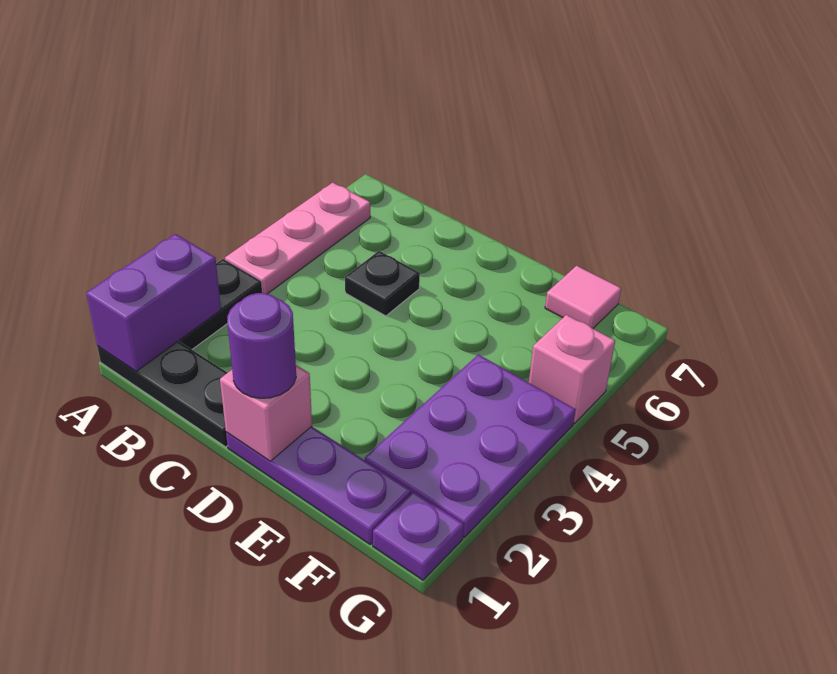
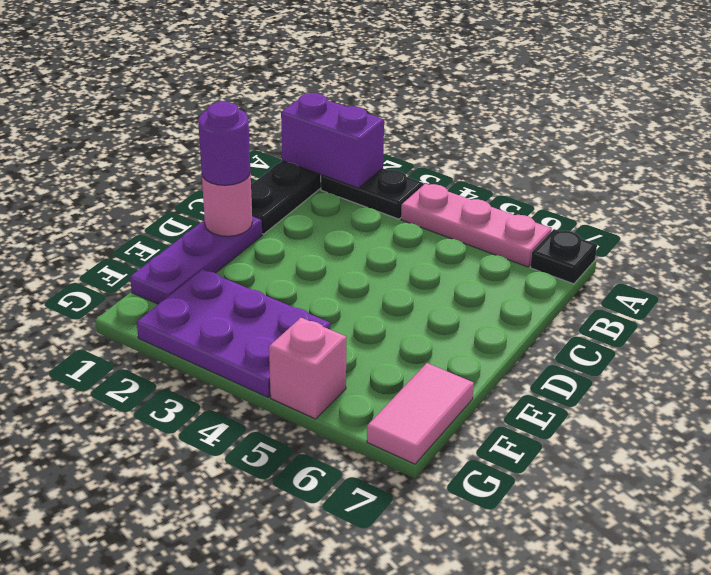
black 1x1 plate [345,251,420,316] -> black 1x1 plate moved to [530,229,597,284]
pink 1x1 brick [220,365,312,461] -> pink 1x1 round brick [202,173,252,236]
pink 1x1 tile [545,266,621,328] -> pink 1x2 tile [367,363,474,464]
purple 1x1 plate [373,492,464,580] -> none

